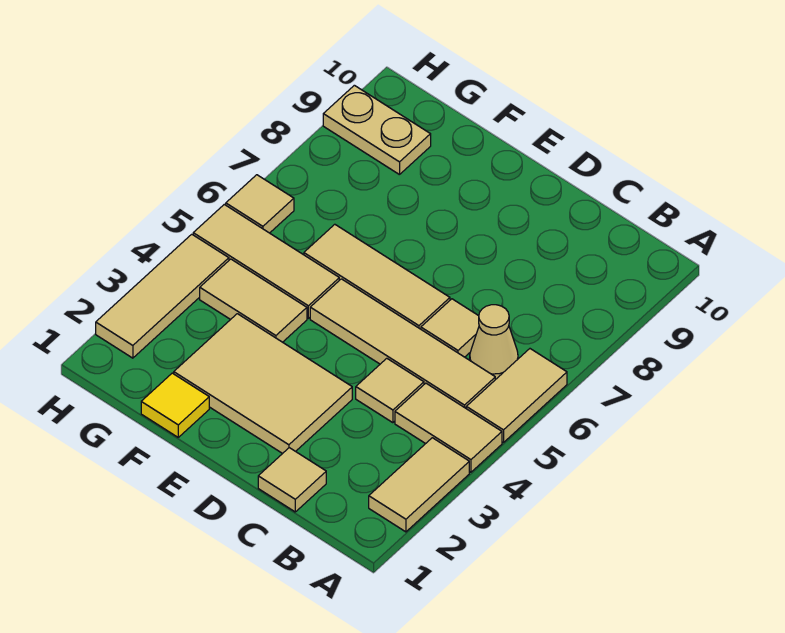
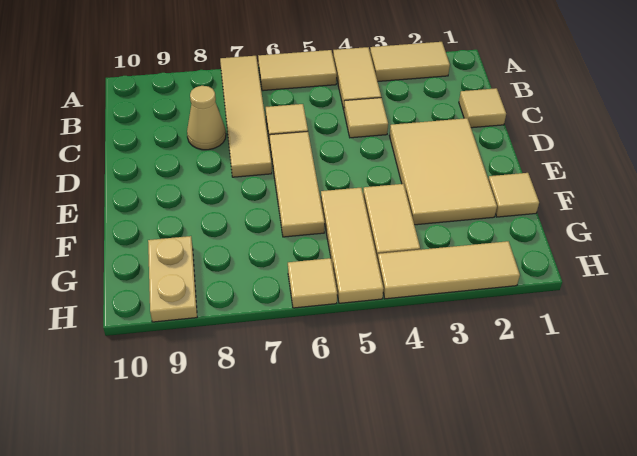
tan 1x4 tile [310,279,495,408] -> tan 1x4 tile moved to [220,56,272,177]
tan 1x1 cone [470,305,518,380] -> tan 1x1 cone moved to [187,86,226,150]
yellow 1x1 tile [141,373,209,437] -> tan 1x1 tile [488,173,539,217]

